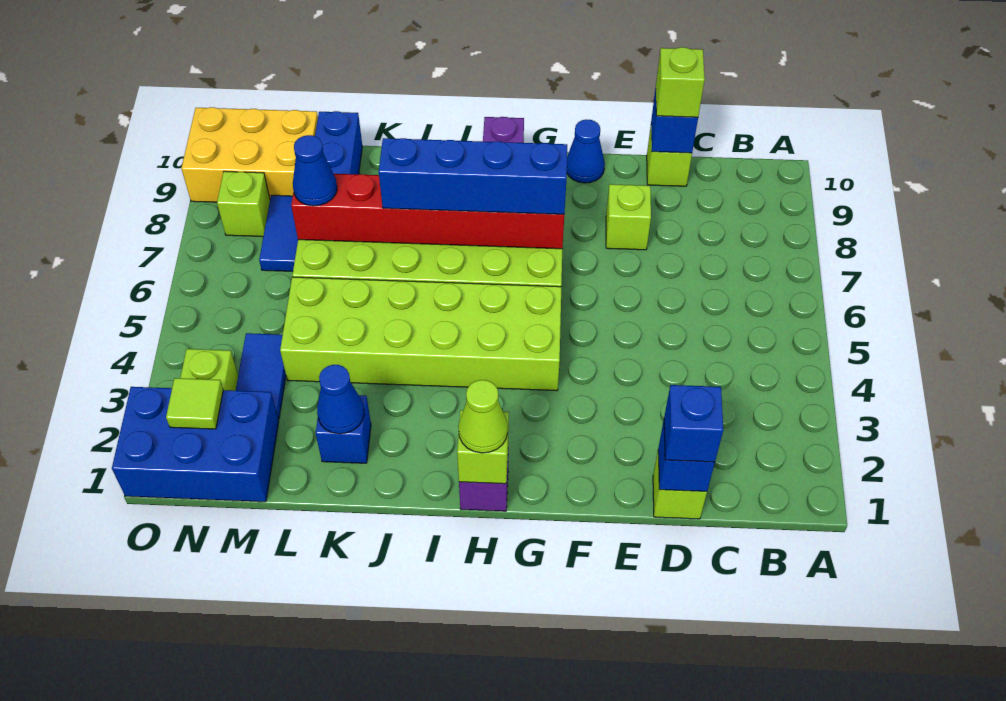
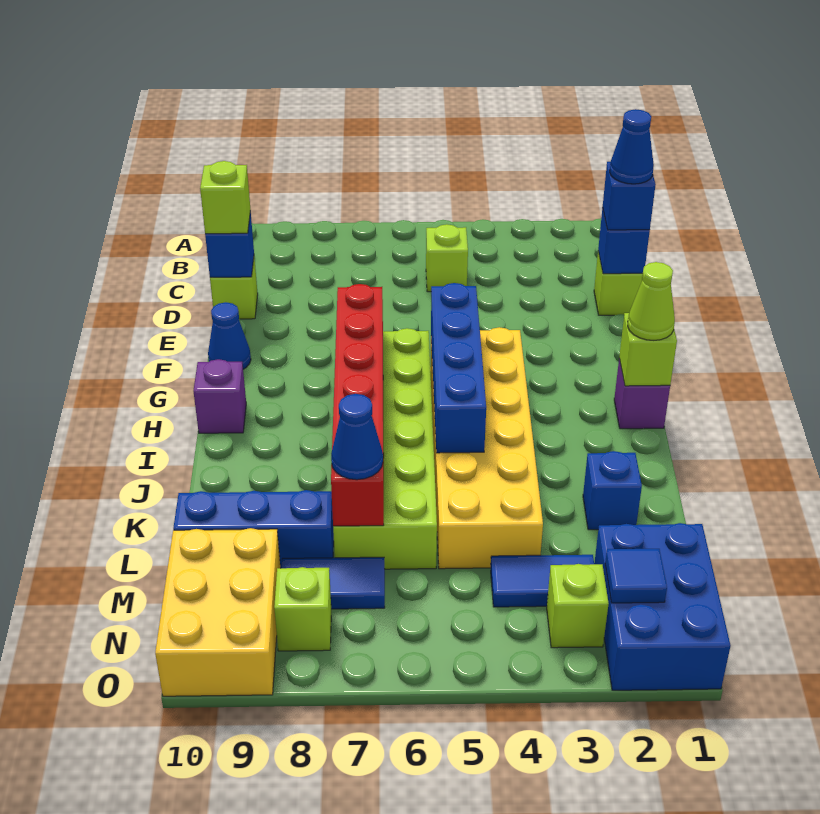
lime 1x1 brick [606,184,651,250] -> lime 1x1 brick moved to [426,224,468,292]
lime 2x6 brick [280,277,561,391] -> yellow 2x6 brick [430,327,543,569]
blue 1x4 brick [379,138,567,214] -> blue 1x4 brick moved to [431,283,486,453]
blue 1x1 cone [317,365,364,434] -> blue 1x1 cone moved to [610,109,654,184]
lime 1x1 tile [166,378,223,429] -> blue 1x1 tile [605,549,667,603]

